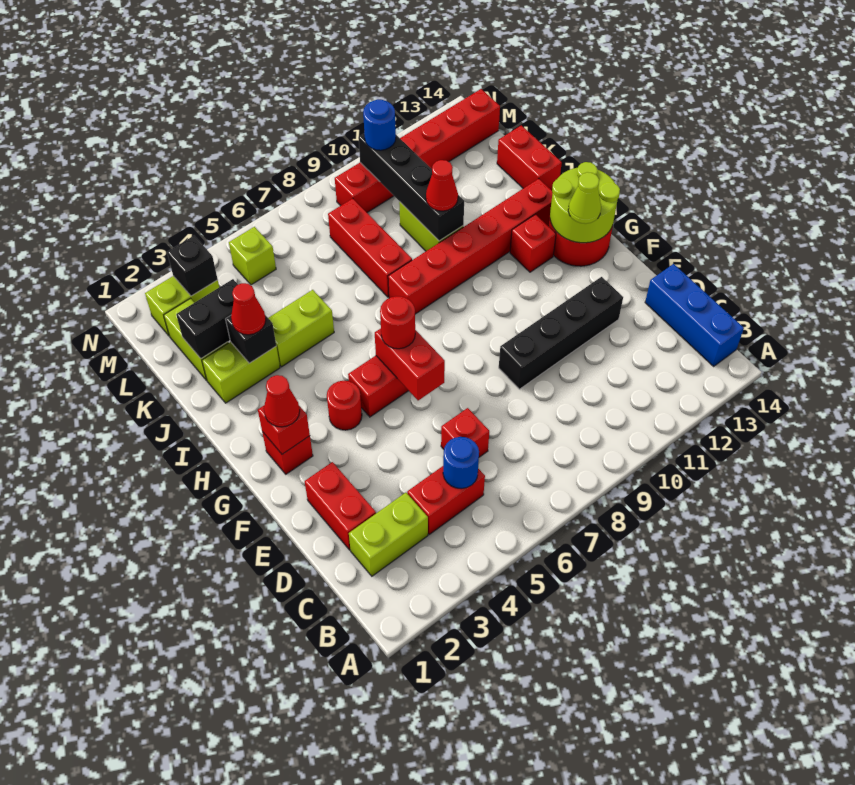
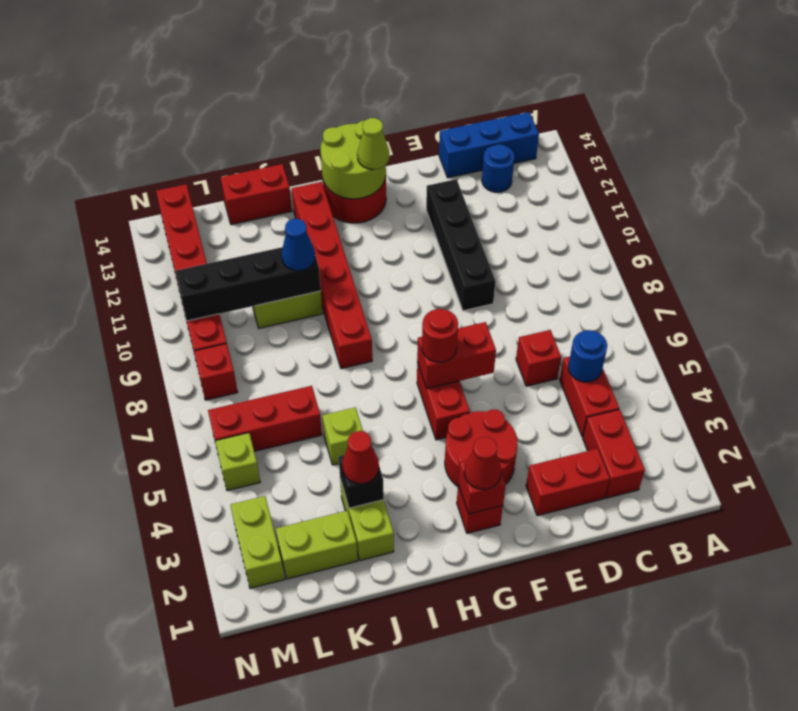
lime 1x2 brick [349,493,428,576] -> red 1x2 brick [583,409,645,498]
red 1x1 round brick [327,381,362,430] -> red 2x2 round brick [445,410,518,487]
red 1x1 brick [510,215,556,272] -> red 1x1 brick moved to [194,344,238,400]
lime 1x2 brick [268,290,334,367] -> lime 1x1 brick [322,407,363,465]
red 1x3 brick [328,198,412,297] -> red 1x3 brick moved to [208,386,322,451]
red 1x1 cone [426,160,458,211] -> blue 1x1 cone [282,219,315,271]
black 1x2 brick [176,279,238,358] -> none
black 1x1 brick [167,236,218,296] -> none
blue 1x1 round brick [363,99,396,150] -> blue 1x1 round brick moved to [482,144,514,192]

